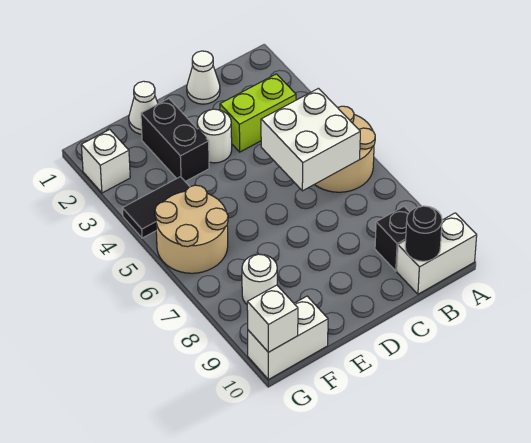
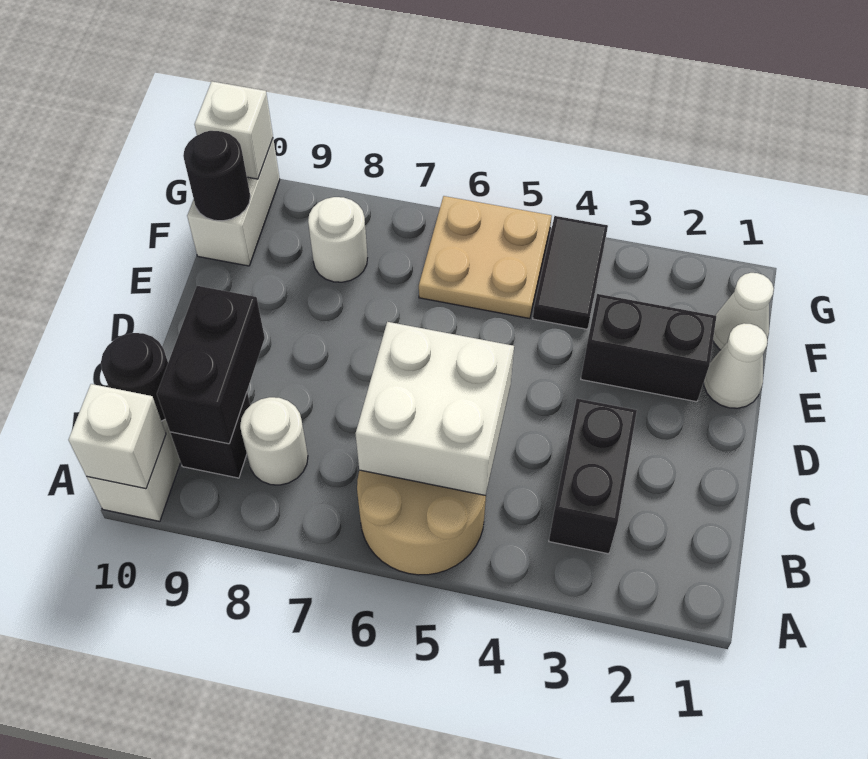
lime 1x2 brick [220,74,296,152] -> black 1x2 brick [549,398,637,554]
none -> black 1x2 brick [157,286,265,444]
white 1x1 cone [187,51,220,104] -> white 1x1 cone moved to [713,273,774,350]
white 1x1 round brick [197,109,232,163] -> white 1x1 round brick moved to [240,397,308,485]
tan 2x2 round brick [155,185,228,273] -> tan 2x2 plate [419,196,552,319]
none -> black 1x1 round brick [183,131,250,221]
white 1x1 brick [81,130,130,193] -> white 1x1 brick moved to [68,384,166,489]

